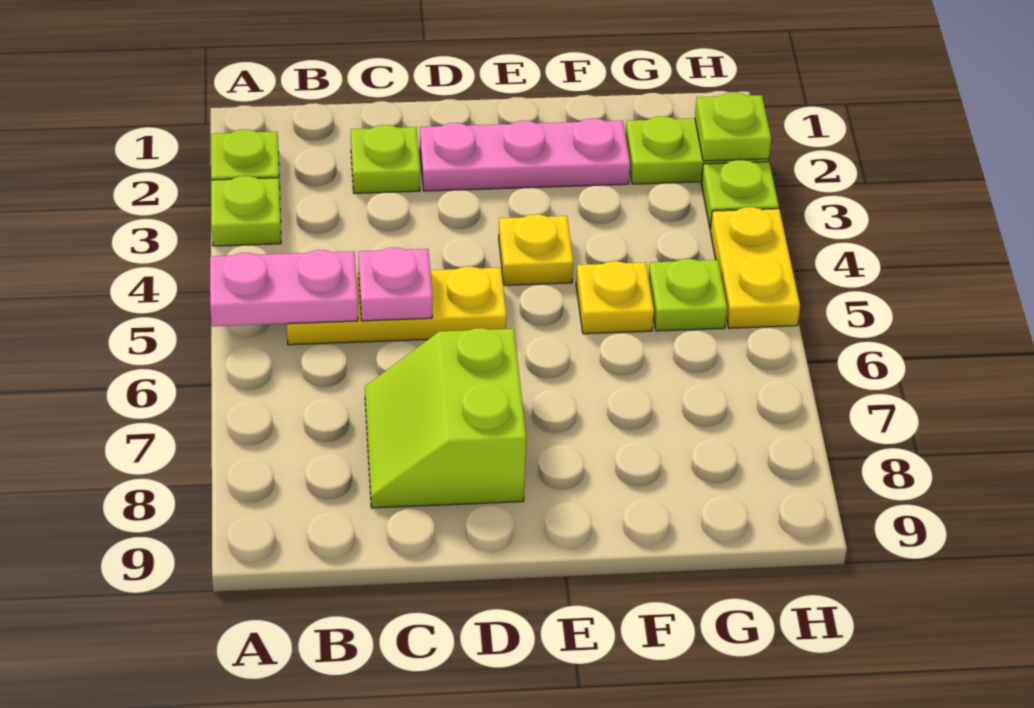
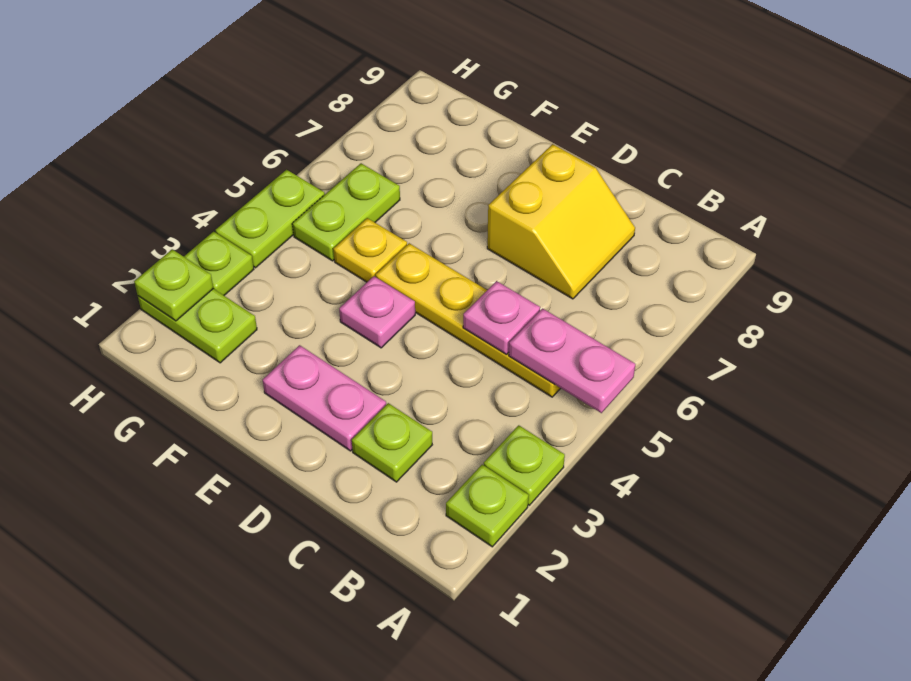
yellow 1x3 plate [287,266,507,345] -> yellow 1x4 plate [376,243,561,397]
lime 2x2 slope [365,328,526,508] -> yellow 2x2 slope [487,144,635,299]
pink 1x3 plate [420,118,630,191] -> pink 1x2 plate [263,345,386,451]
yellow 1x1 plate [499,214,573,285] -> pink 1x1 plate [339,276,415,348]
lime 1x1 plate [648,259,727,331] -> lime 1x2 plate [292,163,400,261]
yellow 1x2 plate [710,207,800,328] -> lime 1x2 plate [215,170,325,268]

